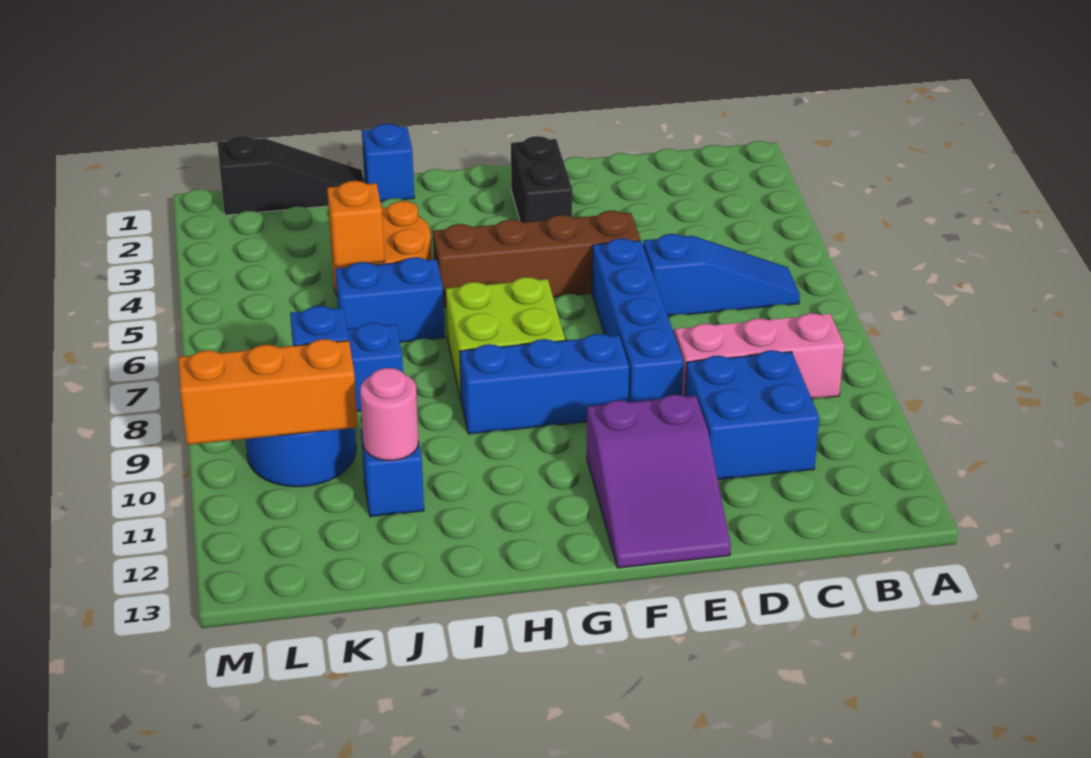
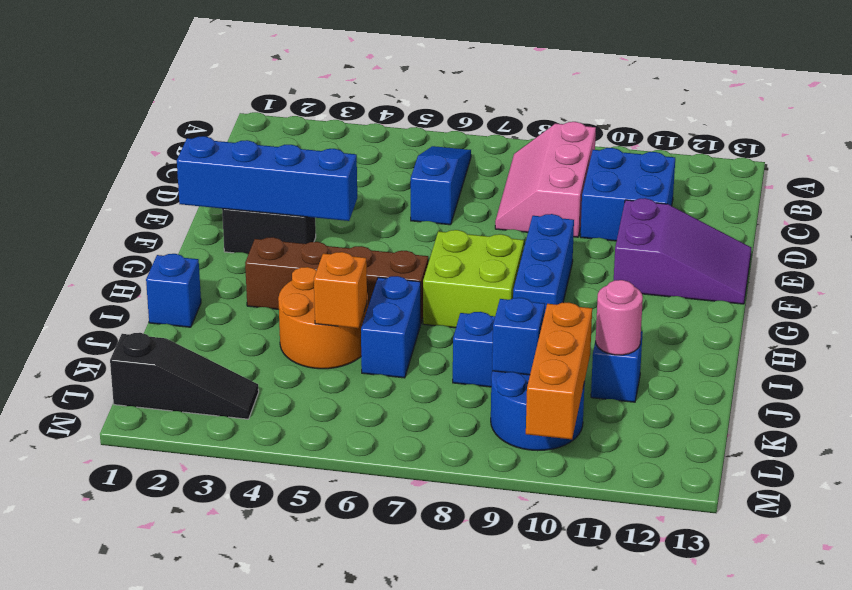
brown 1x4 brick [433,210,640,307] -> brown 1x4 brick turned to [245,237,428,322]
blue 1x4 brick [592,238,683,402] -> blue 1x4 brick moved to [177,136,357,221]
black 1x3 slope [217,136,364,215] -> black 1x3 slope turned to [110,333,259,419]

